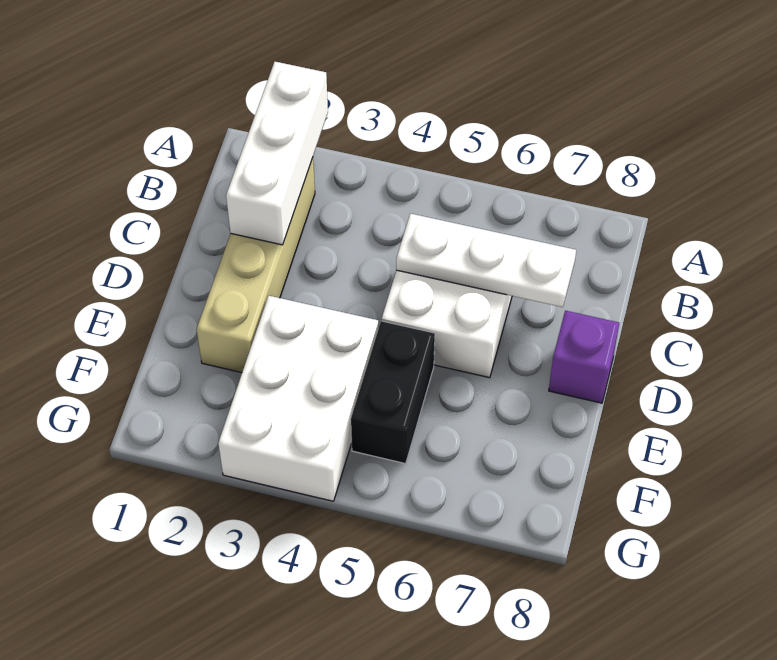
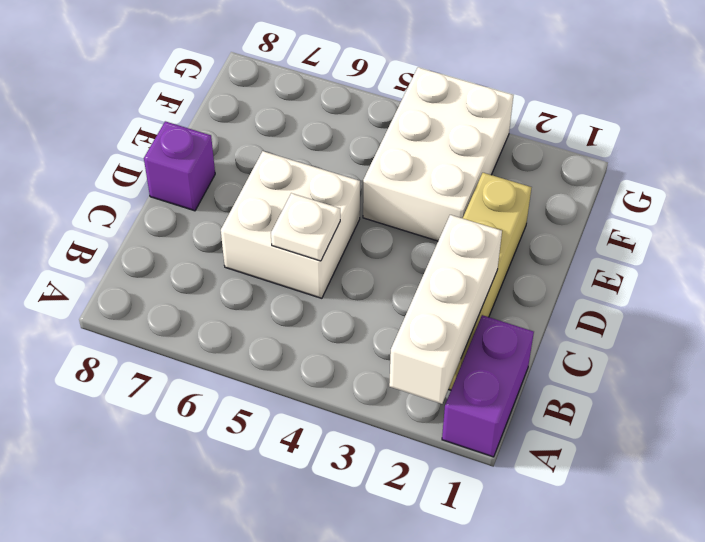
none -> purple 1x2 brick [442,315,534,457]
white 1x3 plate [396,214,576,307] -> white 1x1 plate [271,193,340,261]
black 1x2 brick [351,321,435,464] -> none

